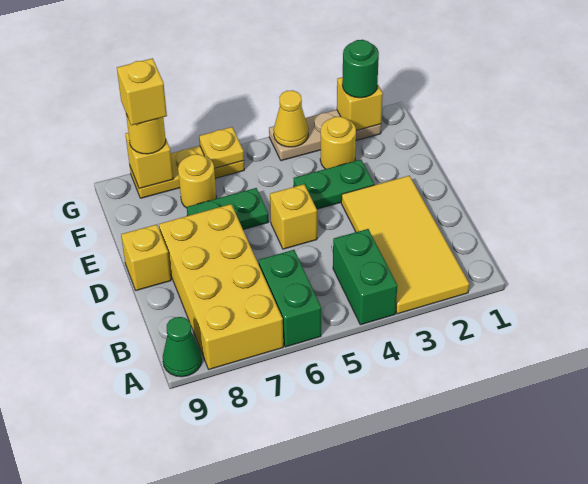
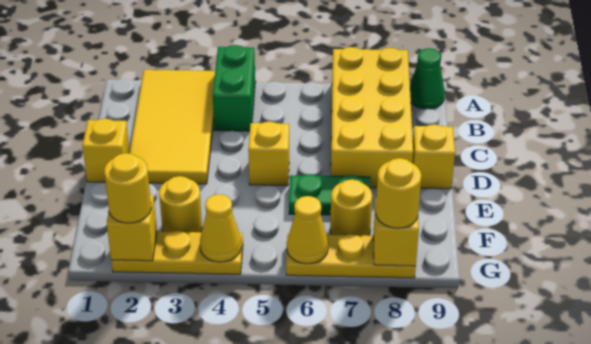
green 1x2 brick [258,250,321,347] -> none
green 1x2 plate [293,160,374,209] -> none
tan 1x3 plate [269,110,381,161] -> yellow 1x3 plate [111,231,243,274]
green 1x1 round brick [342,40,379,98] -> yellow 1x1 round brick [104,153,151,223]
yellow 1x1 plate [199,127,244,168] -> yellow 1x1 cone [287,196,328,264]
yellow 1x1 brick [117,58,167,125] -> yellow 1x1 brick moved to [82,119,130,182]

